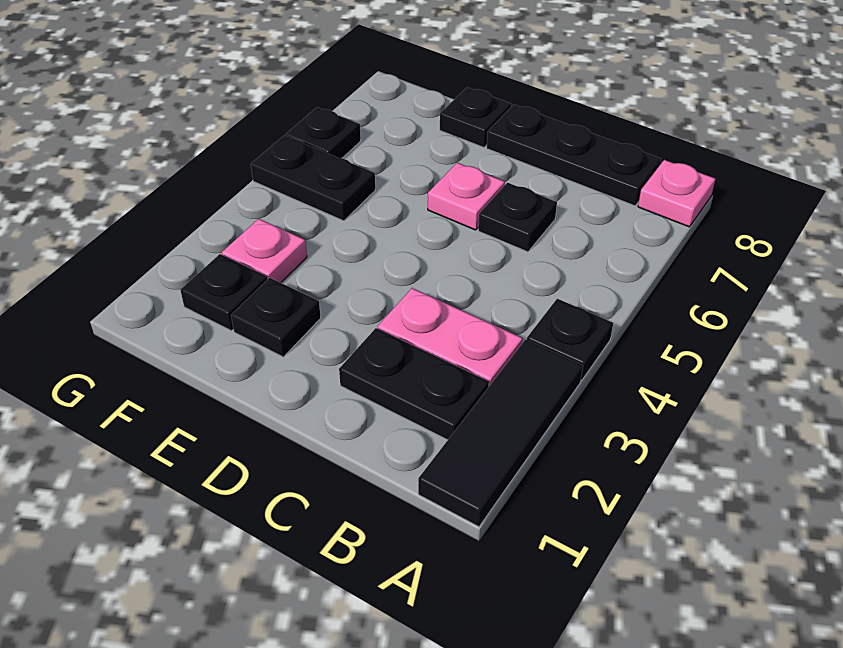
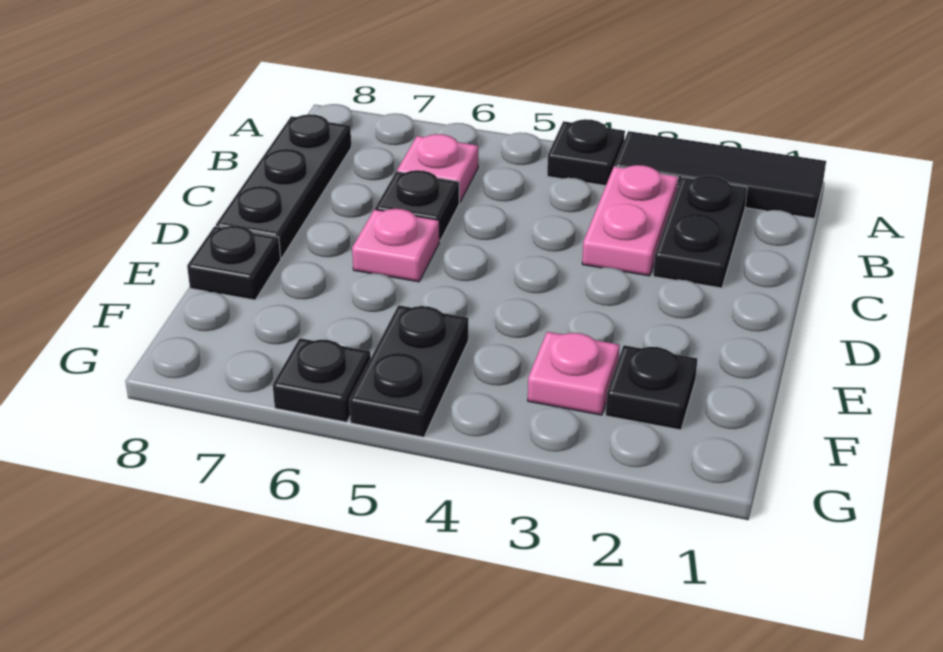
pink 1x1 plate [638,160,715,227] -> pink 1x1 plate moved to [397,134,478,202]
black 1x1 plate [231,278,321,357] -> none

